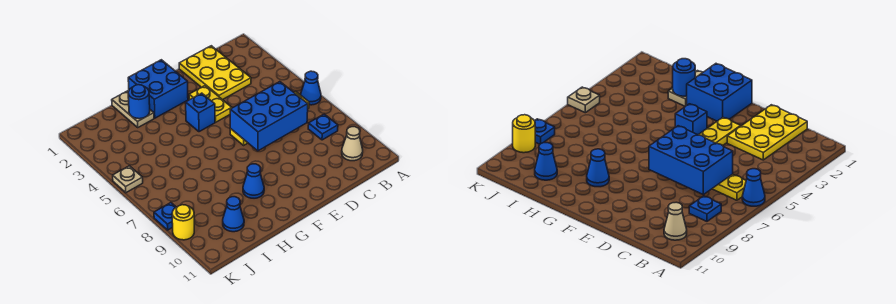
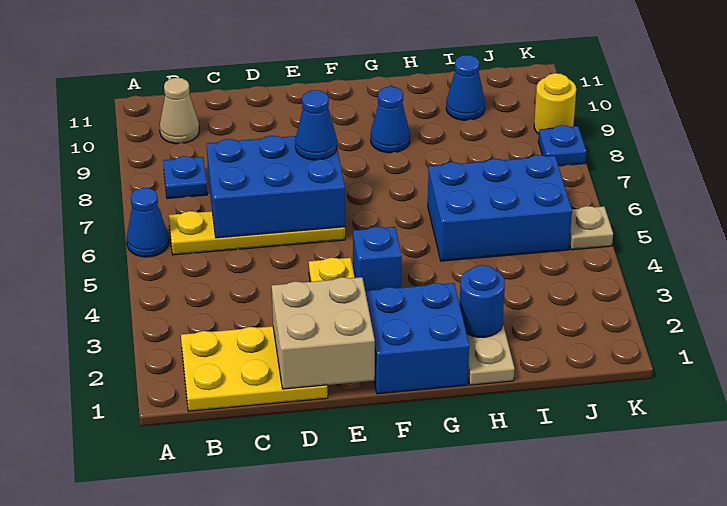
yellow 2x3 plate [179,46,251,100] -> yellow 2x3 plate turned to [181,326,328,411]
none -> tan 2x2 brick [272,277,375,389]
none -> blue 1x1 cone [295,90,337,160]
none -> blue 2x3 brick [428,155,572,261]

